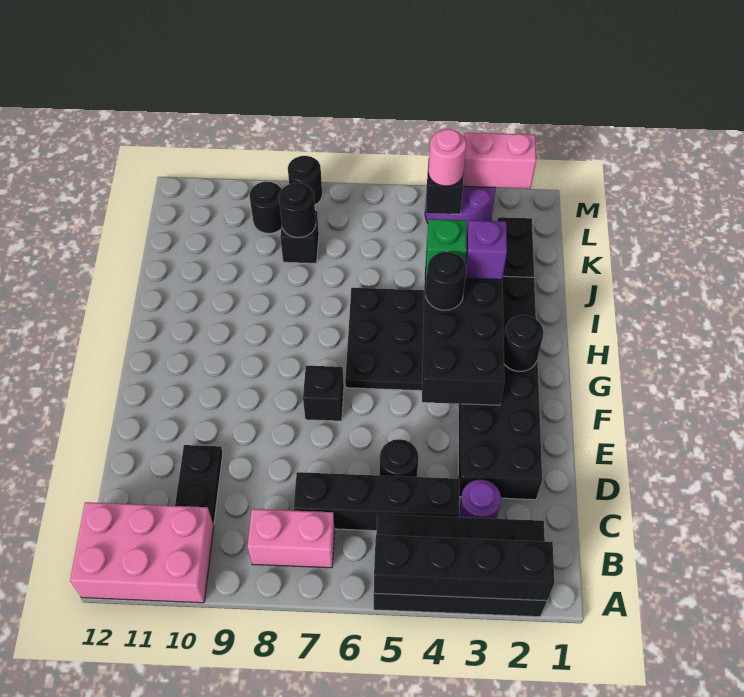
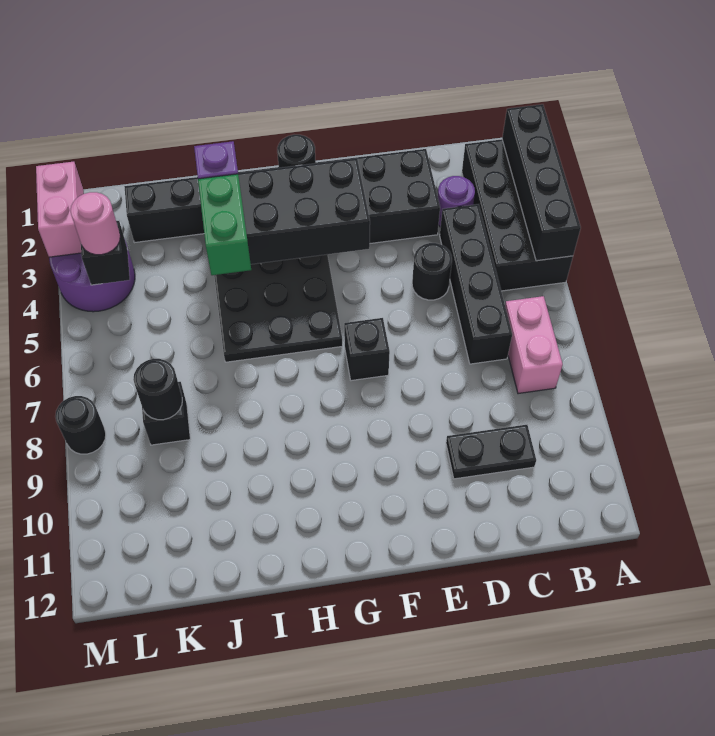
pink 2x3 brick [70,502,214,603] -> none
black 1x1 round brick [426,252,467,310] -> none
green 1x1 brick [426,219,467,277] -> green 1x2 brick [198,174,251,275]
black 1x1 round brick [249,182,282,233] -> none

